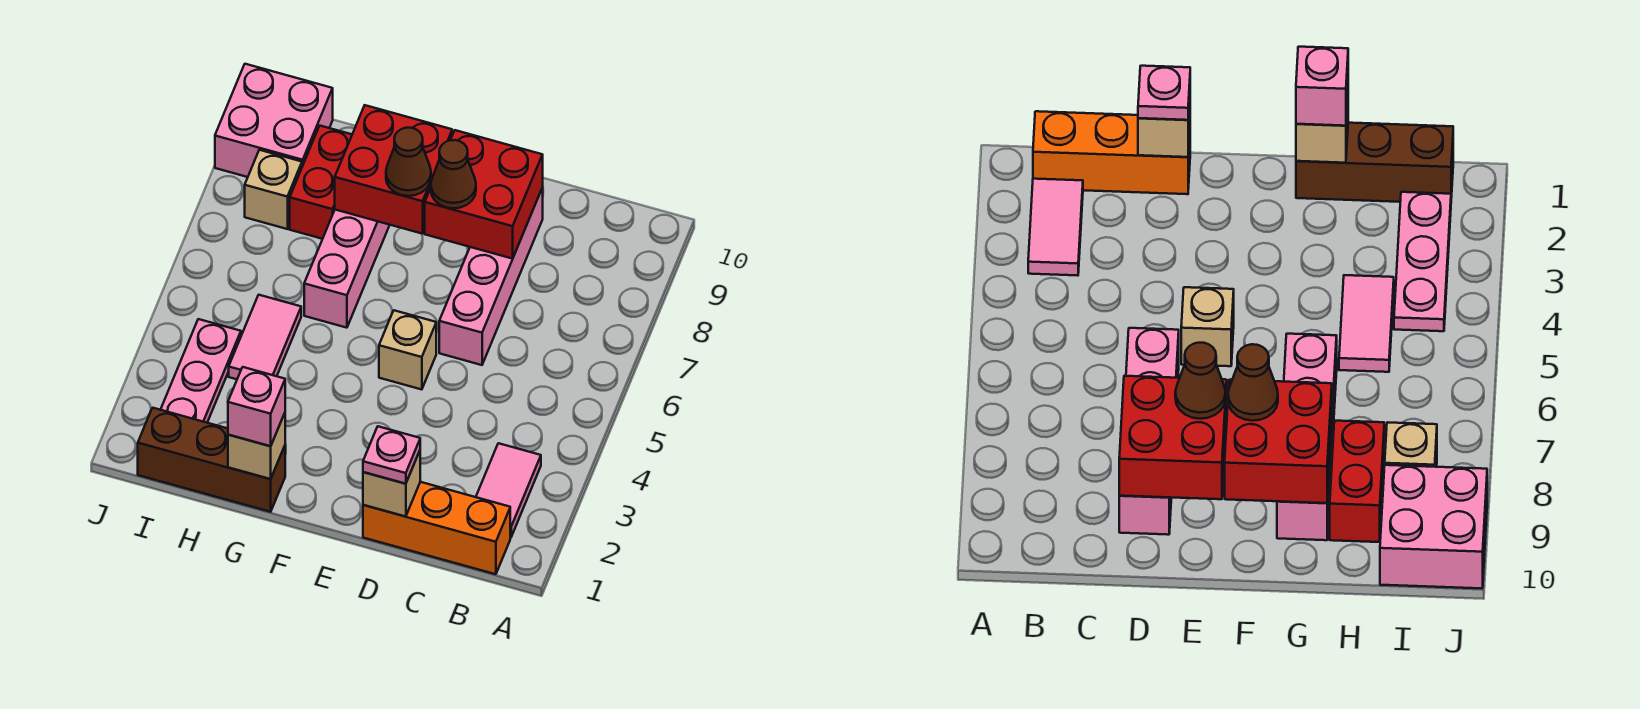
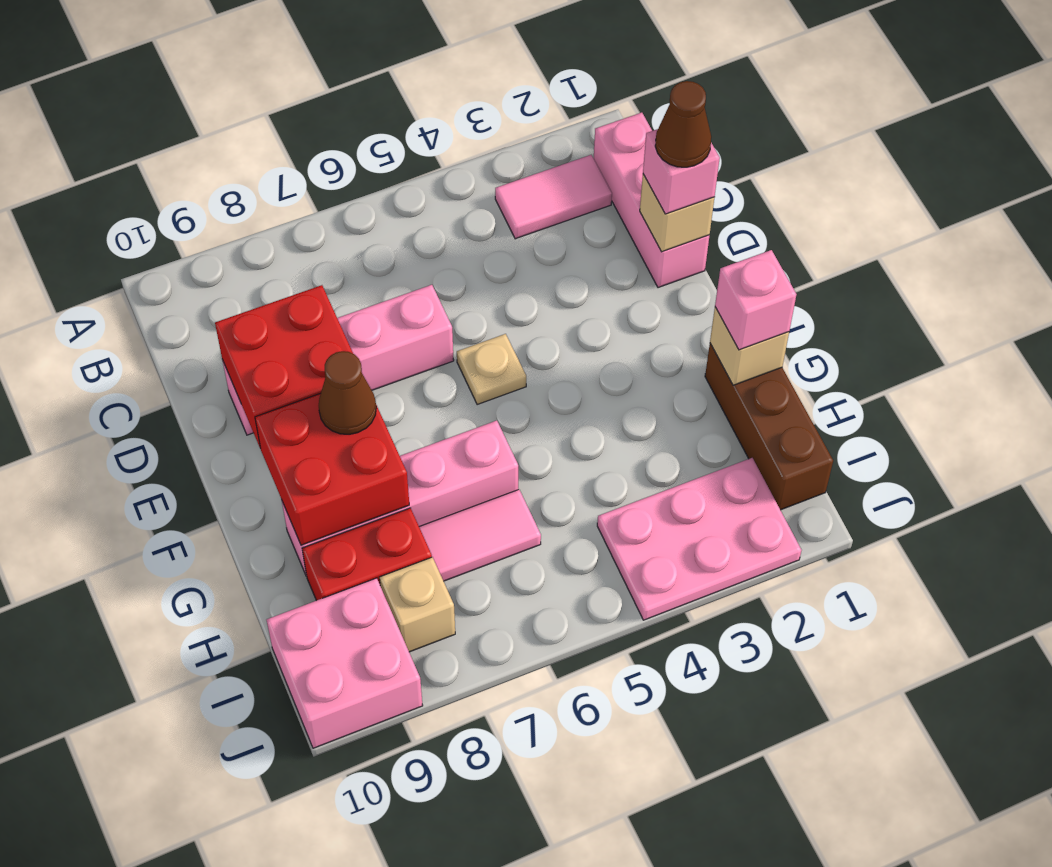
orange 1x3 brick [363,482,510,574] -> pink 1x3 brick [594,113,710,288]
pink 1x1 plate [363,426,420,484] -> pink 1x1 brick [643,129,720,214]
tan 1x1 brick [379,310,436,390] -> tan 1x1 plate [457,334,526,405]
brown 1x1 cone [431,140,476,208] -> brown 1x1 cone moved to [655,81,711,167]
pink 1x2 tile [229,295,301,379] -> pink 1x2 tile moved to [419,489,541,581]
pink 1x3 plate [161,319,241,423] -> pink 2x3 plate [597,458,802,620]

